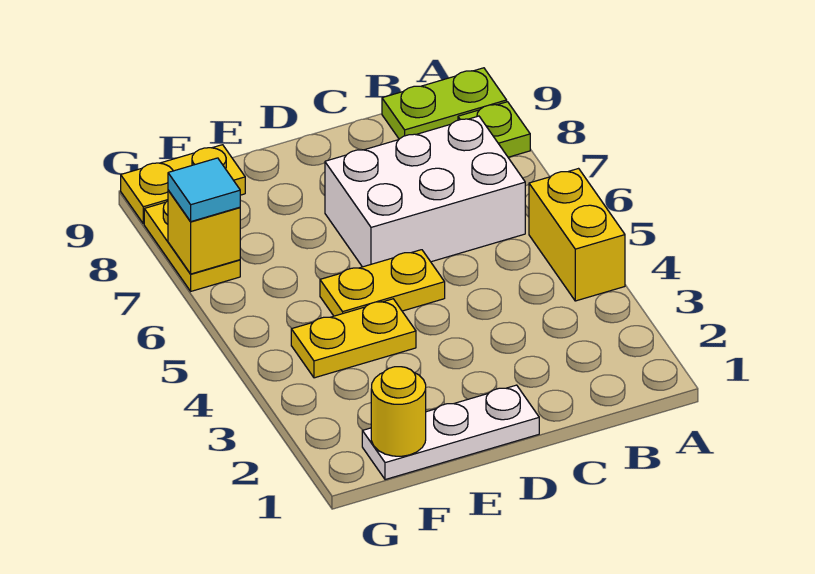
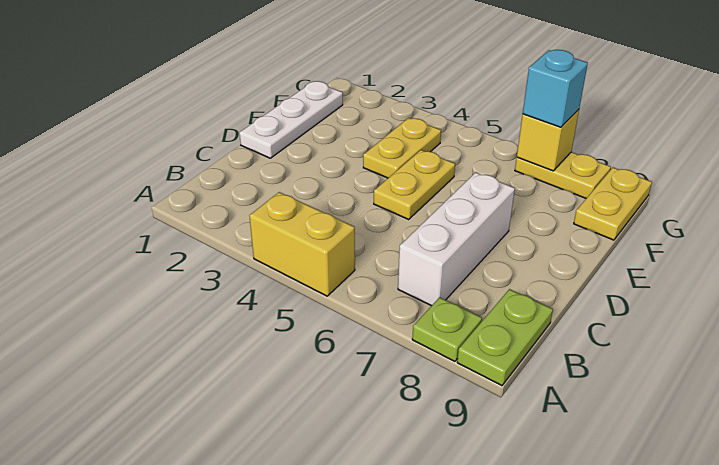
white 2x3 brick [325,116,525,267] -> white 1x3 brick [398,172,515,306]
yellow 1x1 round brick [371,367,426,456] -> none
cyan 1x1 tile [168,158,240,221] -> cyan 1x1 brick [523,50,588,127]

